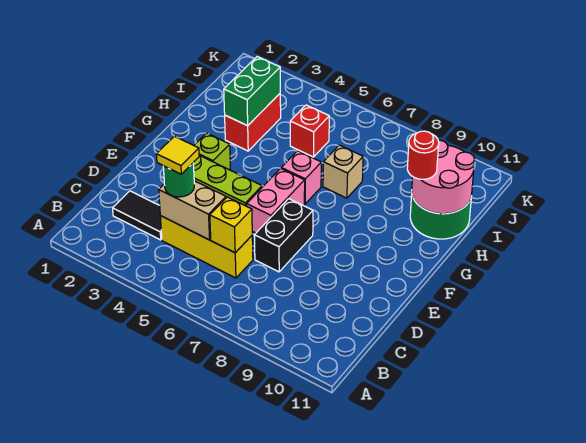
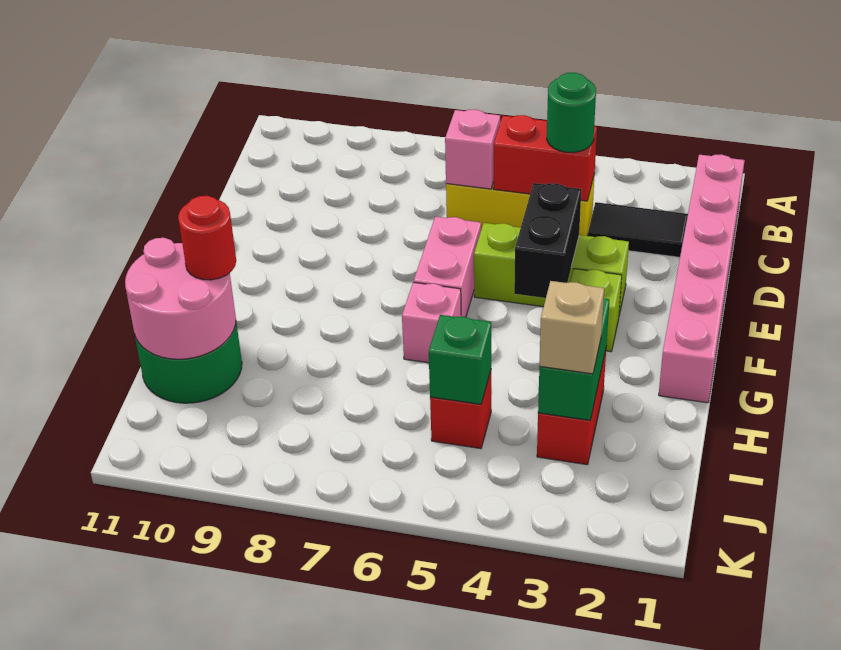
none -> pink 1x6 brick [659,154,745,403]
tan 1x2 brick [159,181,226,240] -> red 1x2 brick [493,115,597,201]
yellow 1x1 tile [156,136,199,174] -> none
yellow 1x1 brick [210,197,252,253] -> pink 1x1 brick [445,110,500,189]
black 1x2 brick [254,199,313,272] -> black 1x2 brick moved to [514,183,581,298]
tan 1x1 brick [323,145,363,198] -> tan 1x1 brick moved to [539,281,604,374]
none -> green 1x1 brick [429,315,491,404]

